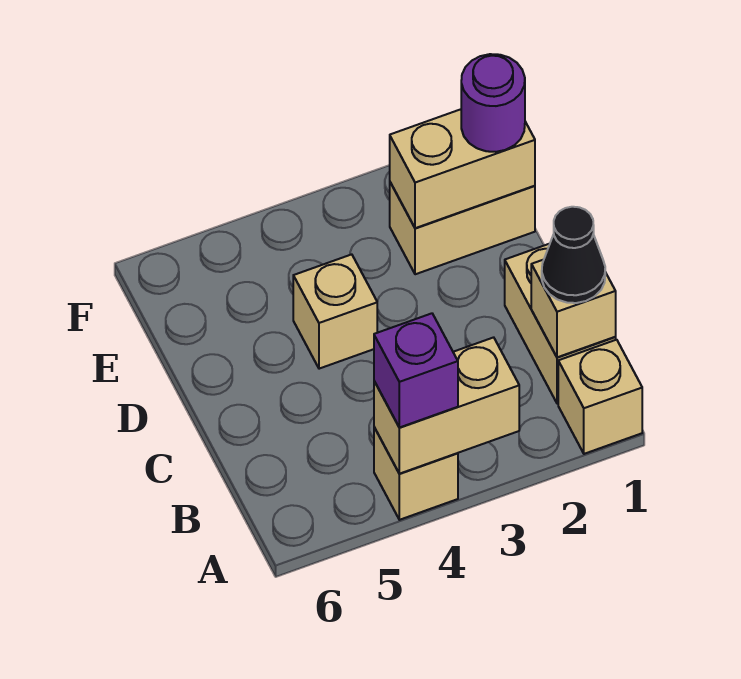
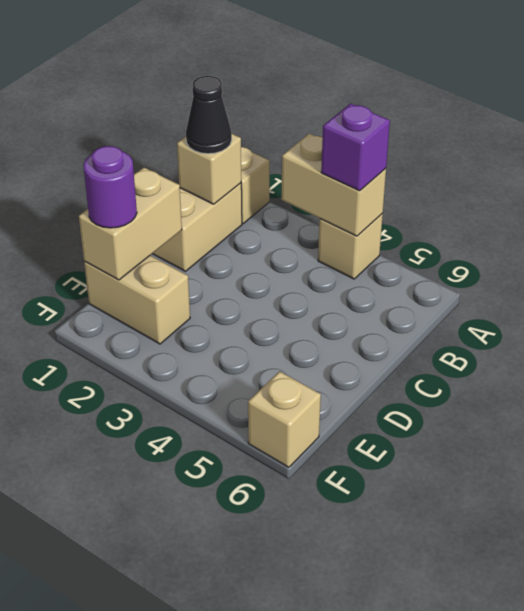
tan 1x1 brick [293,254,377,369] -> tan 1x1 brick moved to [248,371,321,467]
tan 1x2 brick [390,109,535,228] -> tan 1x2 brick turned to [79,168,182,280]

